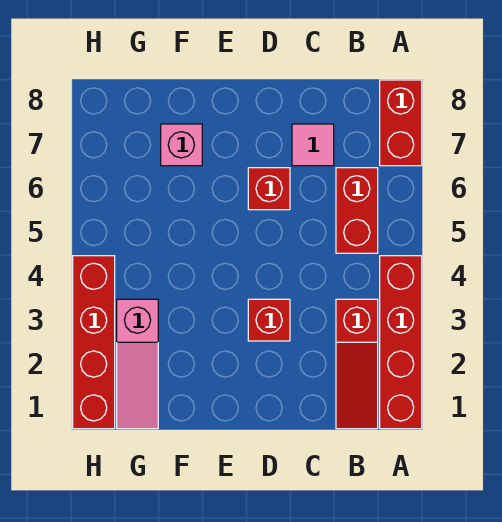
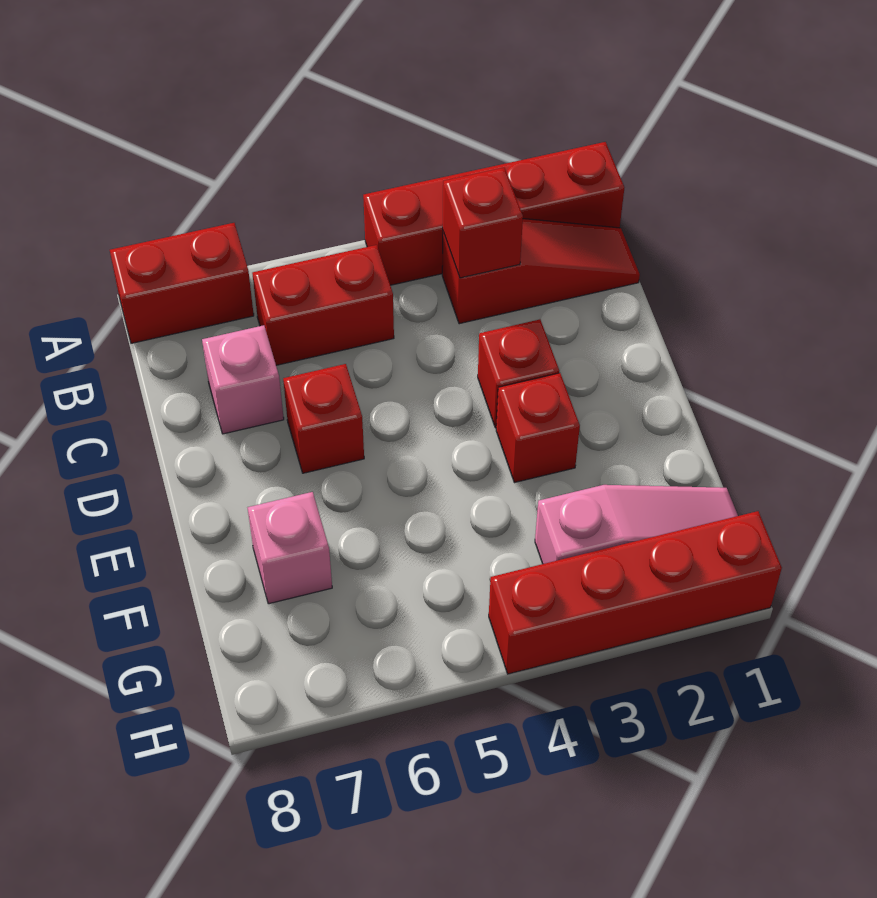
none -> red 1x1 brick [443,168,523,278]
pink 1x1 tile [292,124,334,166] -> pink 1x1 brick [202,325,284,434]
none -> red 1x1 brick [496,373,580,483]

